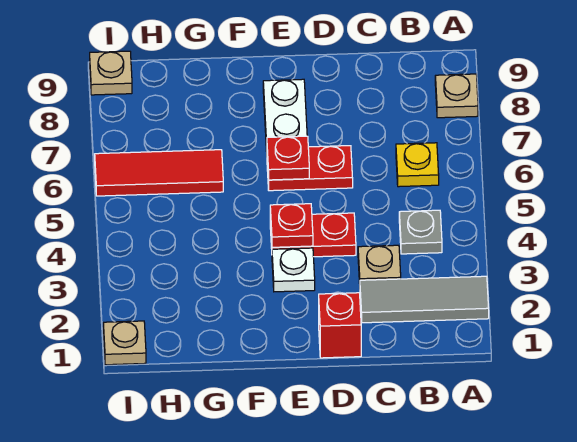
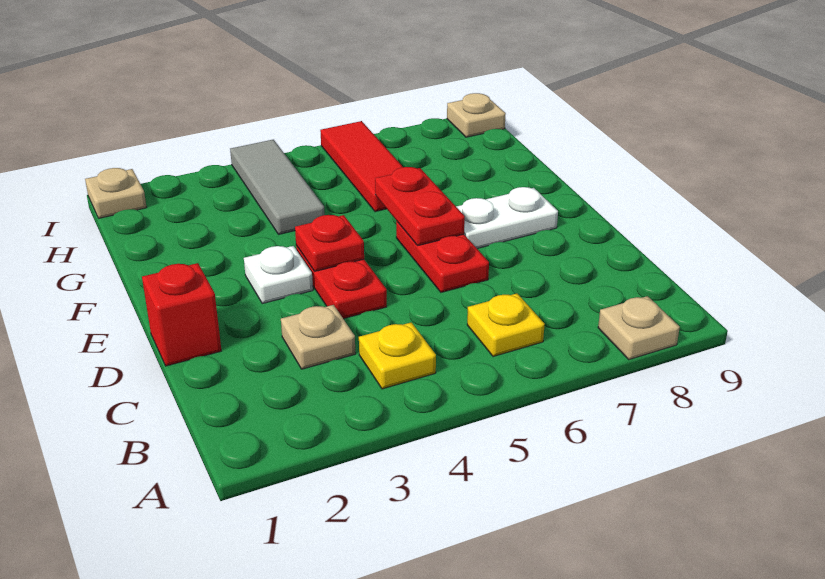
grey 1x3 tile [360,276,489,323] -> grey 1x3 tile moved to [230,140,325,235]
grey 1x1 plate [399,210,442,254] -> yellow 1x1 plate [359,322,436,389]
red 1x1 plate [267,136,309,180] -> red 1x2 plate [375,167,465,246]

